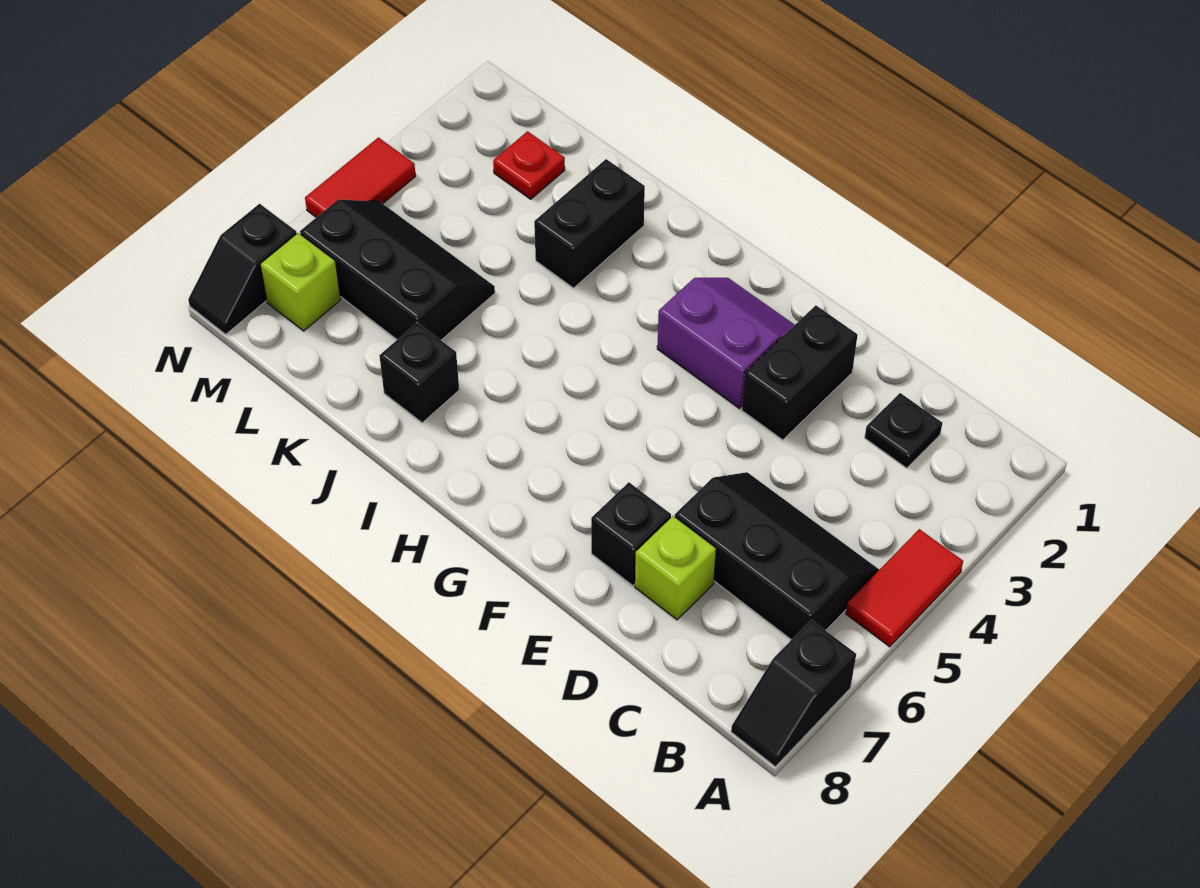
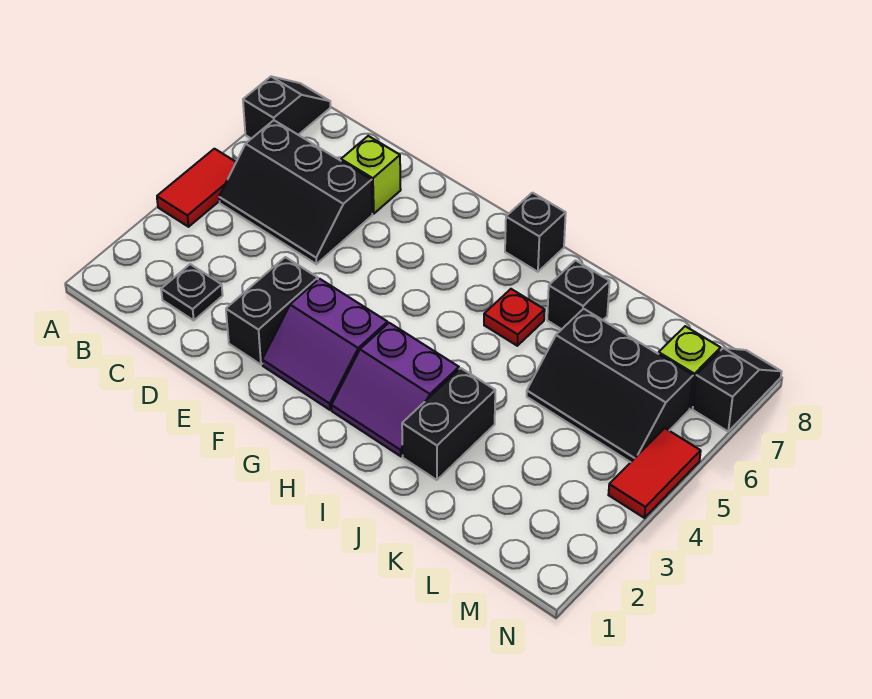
black 1x1 brick [591,482,671,586] -> black 1x1 brick moved to [505,193,566,272]
none -> purple 2x2 slope [331,323,459,456]
red 1x1 plate [493,131,565,199] -> red 1x1 plate moved to [484,289,545,346]

